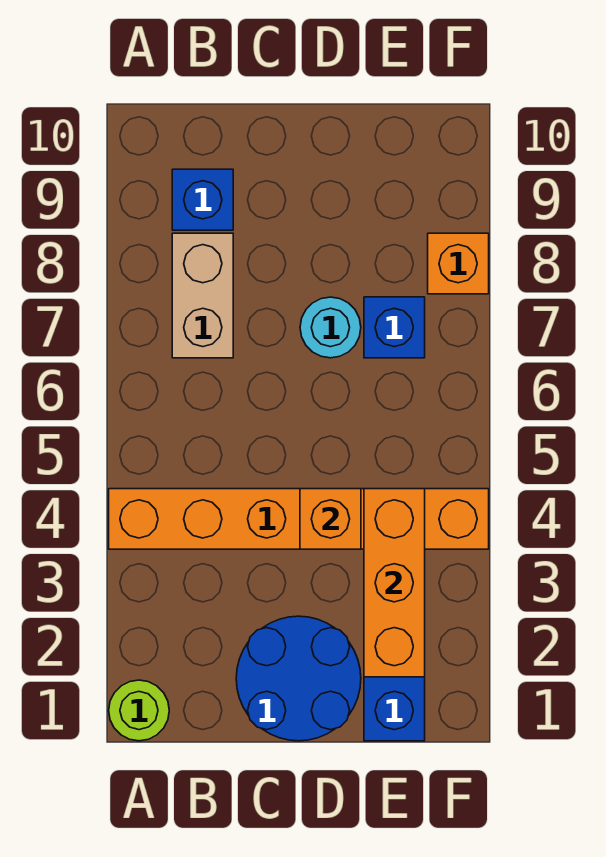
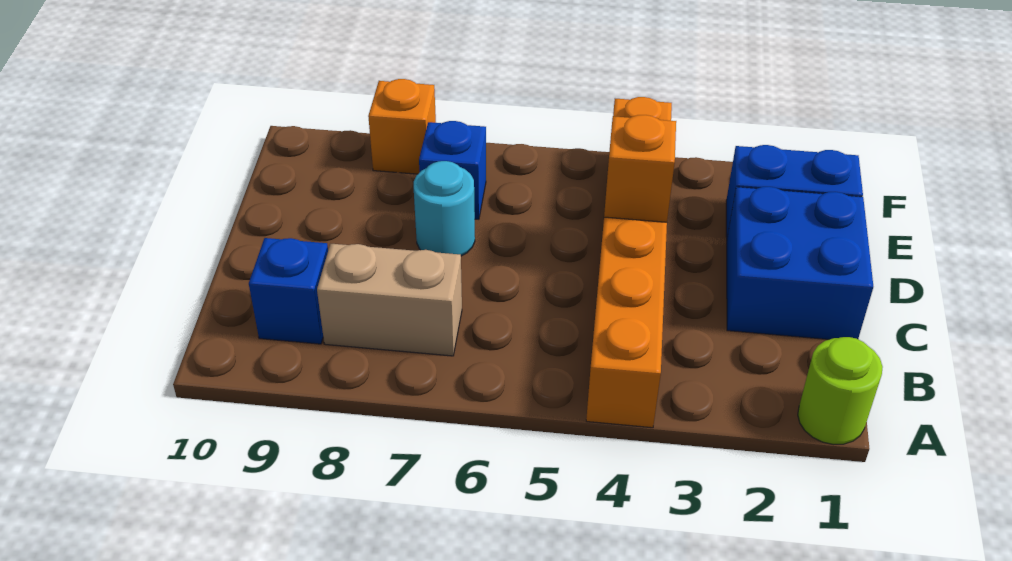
blue 2x2 round brick [236,616,361,741] -> blue 2x2 brick [727,187,873,339]
orange 1x3 brick [364,489,425,677] -> none

